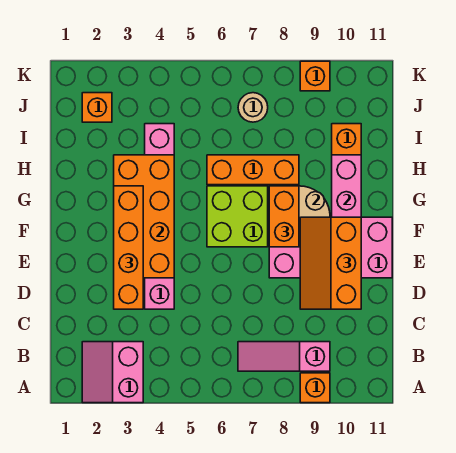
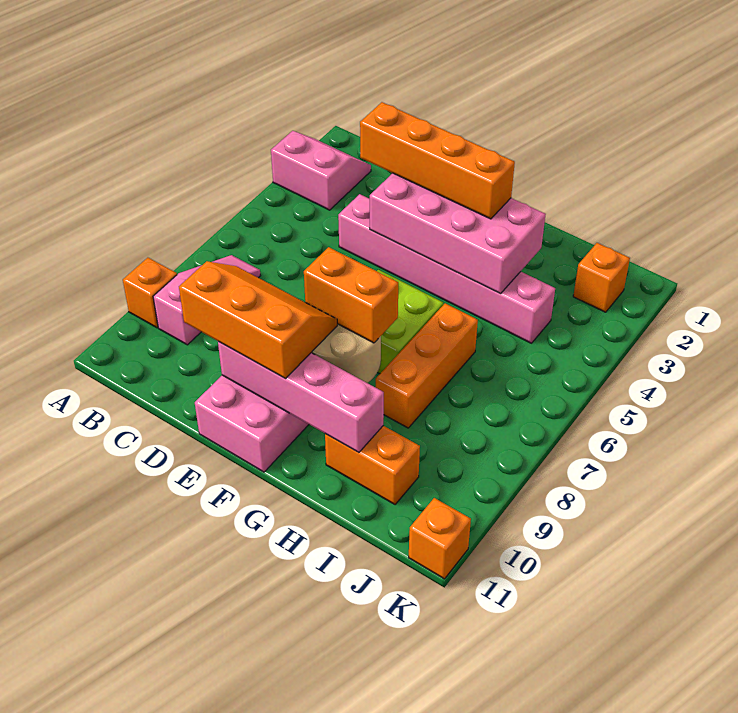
orange 2x4 brick [114,155,174,278] -> pink 2x4 brick [370,173,546,294]
tan 1x1 round brick [238,93,268,122] -> none
orange 1x1 brick [300,61,330,91] -> orange 1x1 brick moved to [409,498,471,579]

